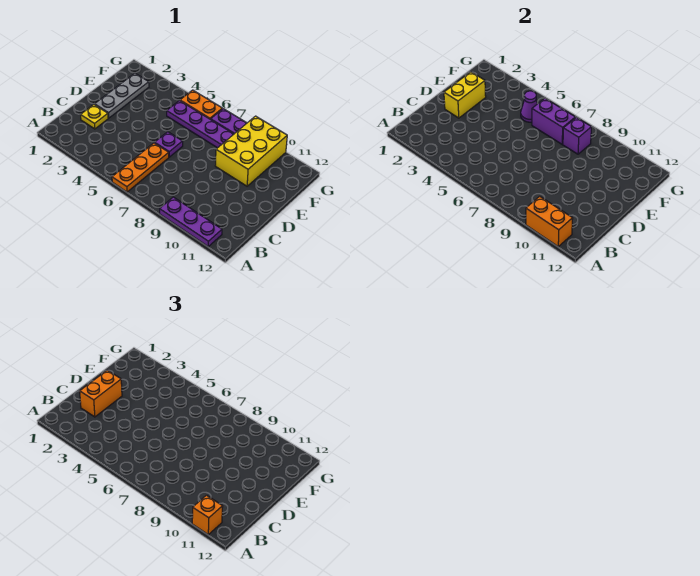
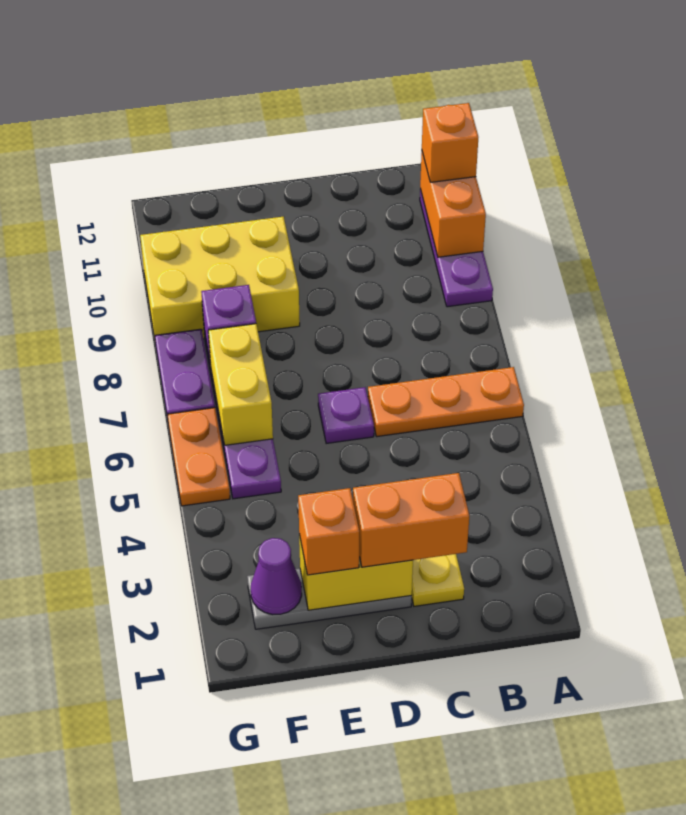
none -> orange 1x1 brick [298,488,359,575]
purple 1x1 cone [521,91,538,122] -> purple 1x1 cone moved to [251,538,302,614]
purple 1x2 brick [532,98,575,144] -> yellow 1x2 brick [208,324,273,445]

